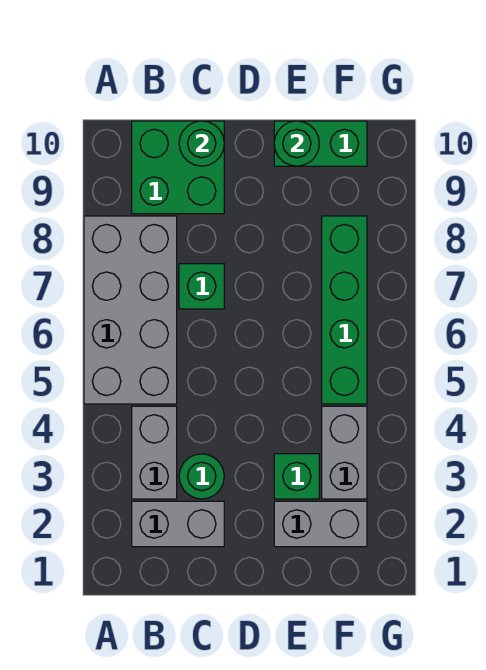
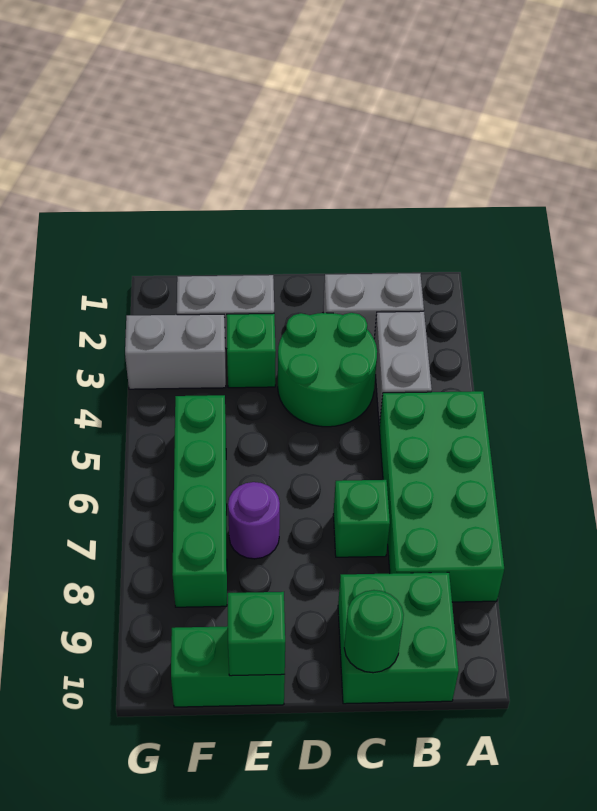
grey 2x4 brick [84,216,177,404] -> green 2x4 brick [379,391,504,602]
green 1x1 round brick [179,454,224,499] -> green 2x2 round brick [278,313,377,427]
none -> purple 1x1 round brick [228,482,280,559]
green 1x1 round brick [274,121,319,166] -> green 1x1 brick [228,592,285,676]
grey 1x2 brick [322,406,367,499] -> grey 1x2 brick turned to [125,314,226,389]

